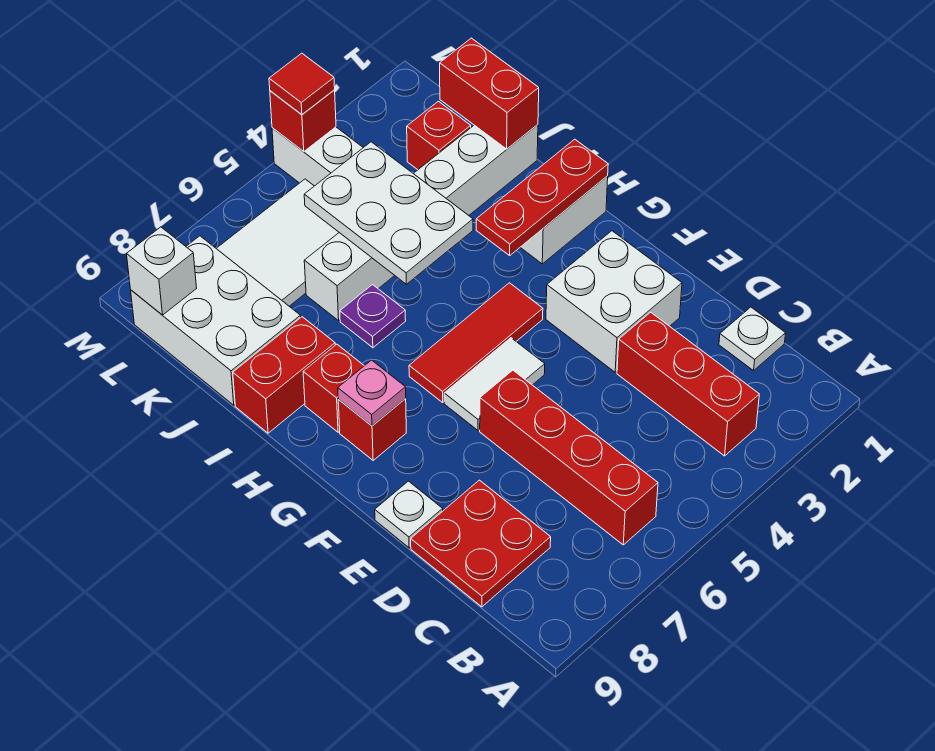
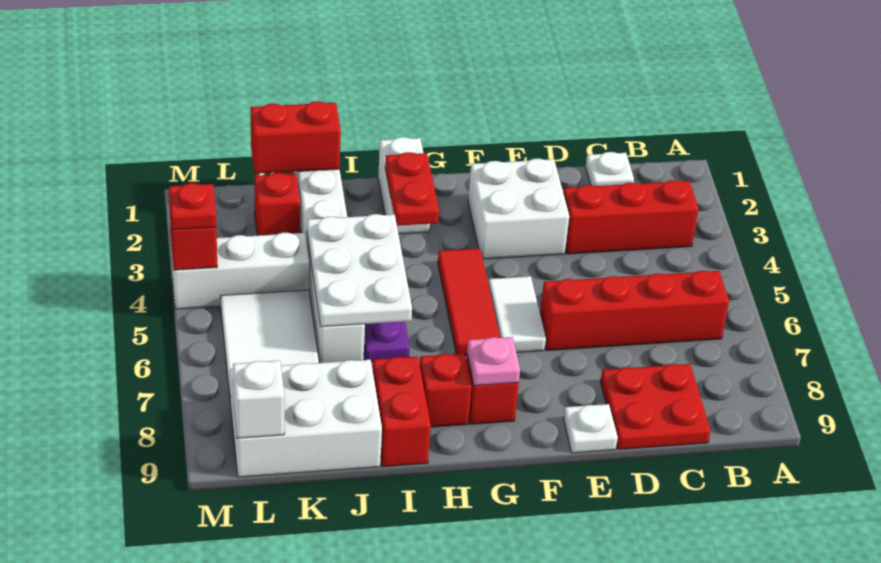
red 1x3 plate [476,139,608,256] -> red 1x2 plate [385,152,439,226]
white 2x3 plate [304,142,473,284] -> white 2x3 plate turned to [307,214,412,327]
red 1x1 tile [269,53,335,115] -> red 1x1 plate [169,183,216,230]

